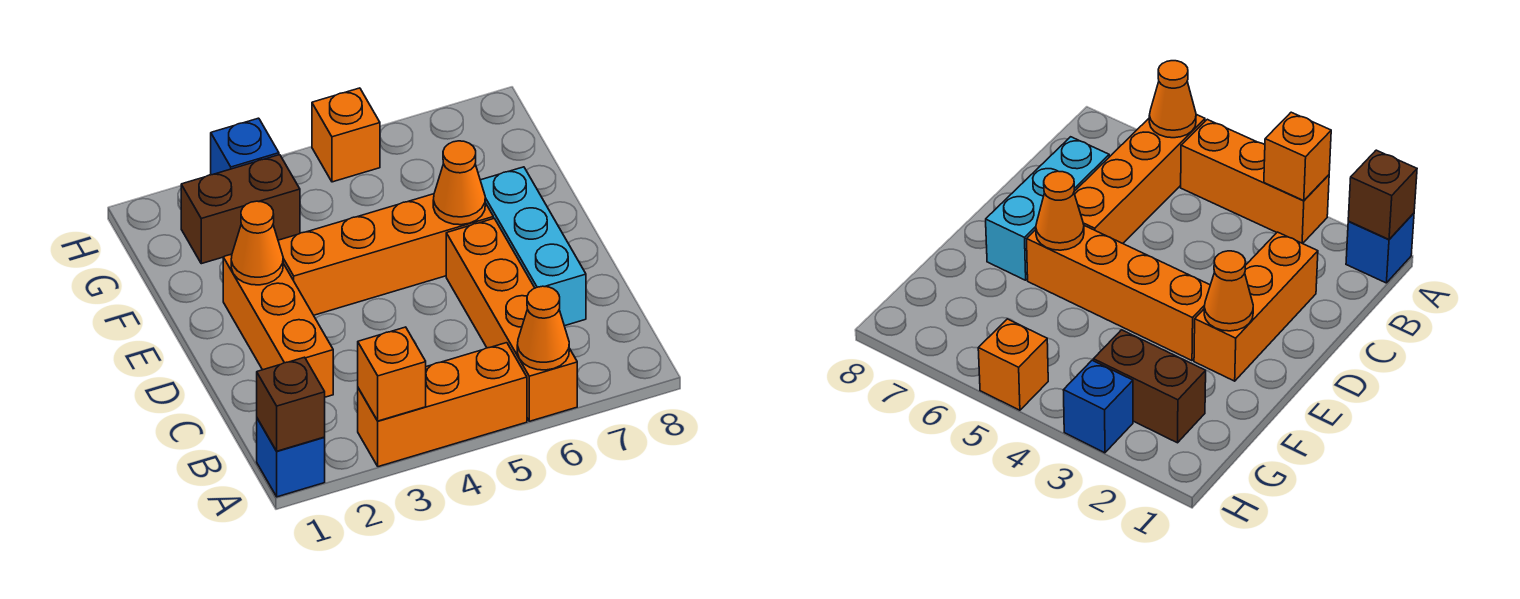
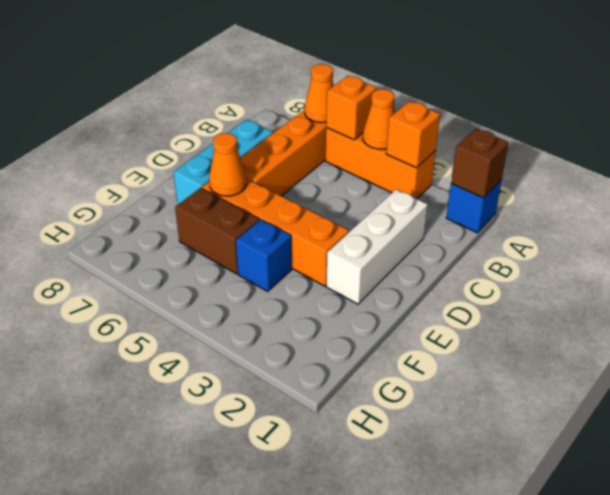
orange 1x3 brick [223,254,333,397] -> white 1x3 brick [326,189,428,304]
orange 1x1 cone [231,201,283,285] -> orange 1x1 cone moved to [363,89,395,149]
brown 1x2 brick [181,155,300,264] -> brown 1x2 brick moved to [175,188,259,274]
blue 1x1 brick [211,118,279,175] -> blue 1x1 brick moved to [236,220,292,291]
orange 1x1 brick [312,88,380,182] -> orange 1x1 brick moved to [326,76,376,140]

